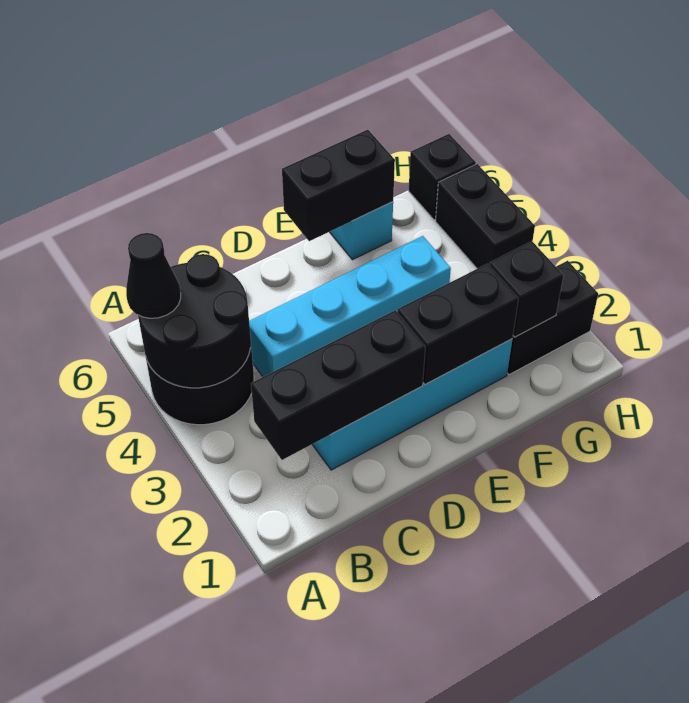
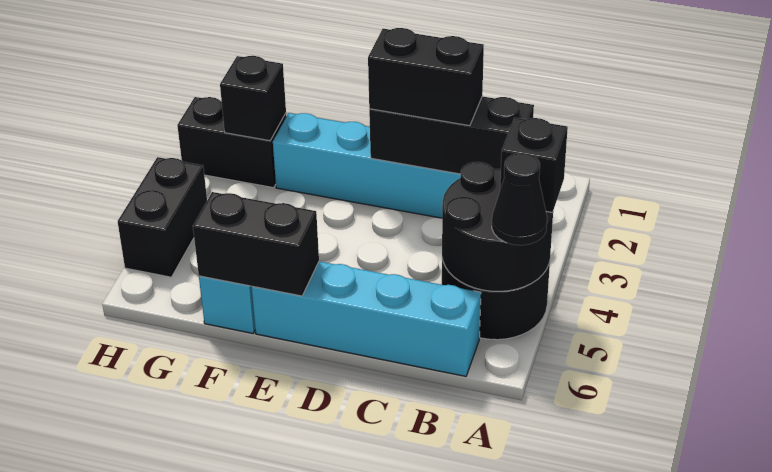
cyan 1x4 brick [249,236,451,377] -> cyan 1x4 brick moved to [252,261,481,376]
black 1x2 brick [397,264,519,385] -> black 1x2 brick moved to [368,28,484,126]
black 1x1 brick [409,134,476,220] -> black 1x1 brick moved to [500,118,568,213]

